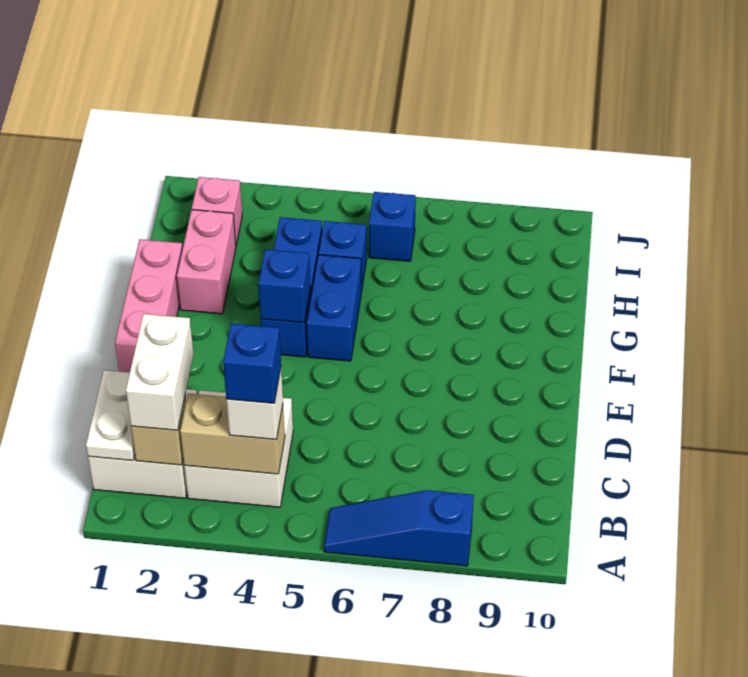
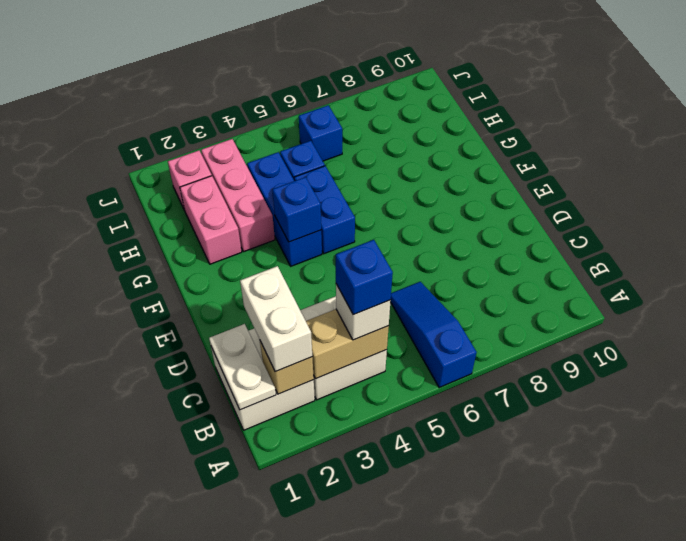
blue 1x3 slope [324,490,474,566] -> blue 1x3 slope turned to [390,282,477,388]
pink 1x3 brick [115,239,182,372] -> pink 1x3 brick moved to [201,139,275,252]

